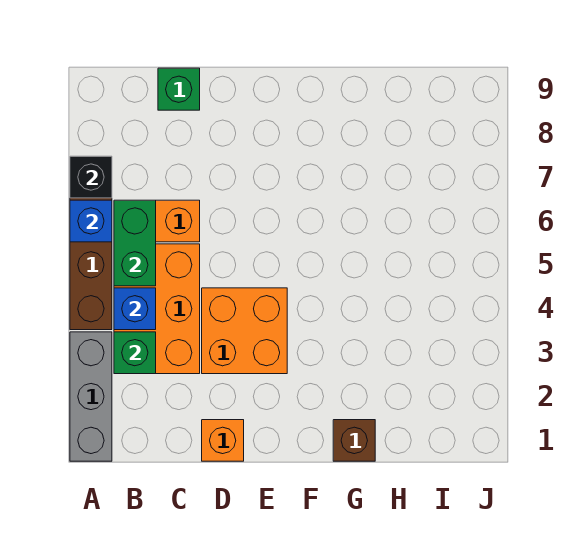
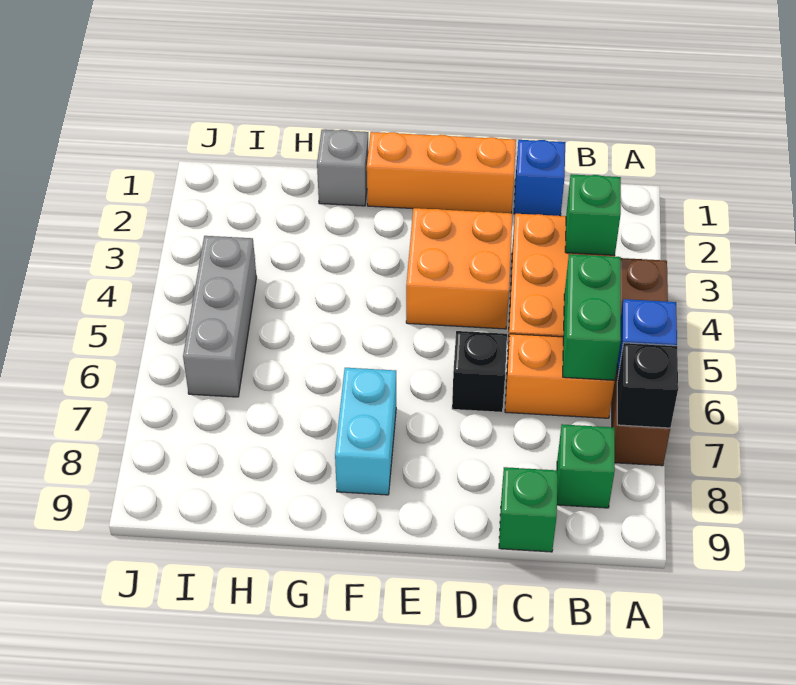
grey 1x3 brick [70,332,112,461] -> grey 1x3 brick moved to [183,236,257,397]
blue 1x1 brick [114,288,156,330] -> blue 1x1 brick moved to [514,140,565,216]
none -> green 1x1 brick [557,424,615,508]
orange 1x1 brick [202,420,244,461] -> orange 1x3 brick [367,132,516,213]
none -> black 1x1 brick [452,331,507,412]
none -> cyan 1x2 brick [335,368,396,495]
brown 1x1 brick [333,420,375,461] -> grey 1x1 brick [317,130,368,206]

